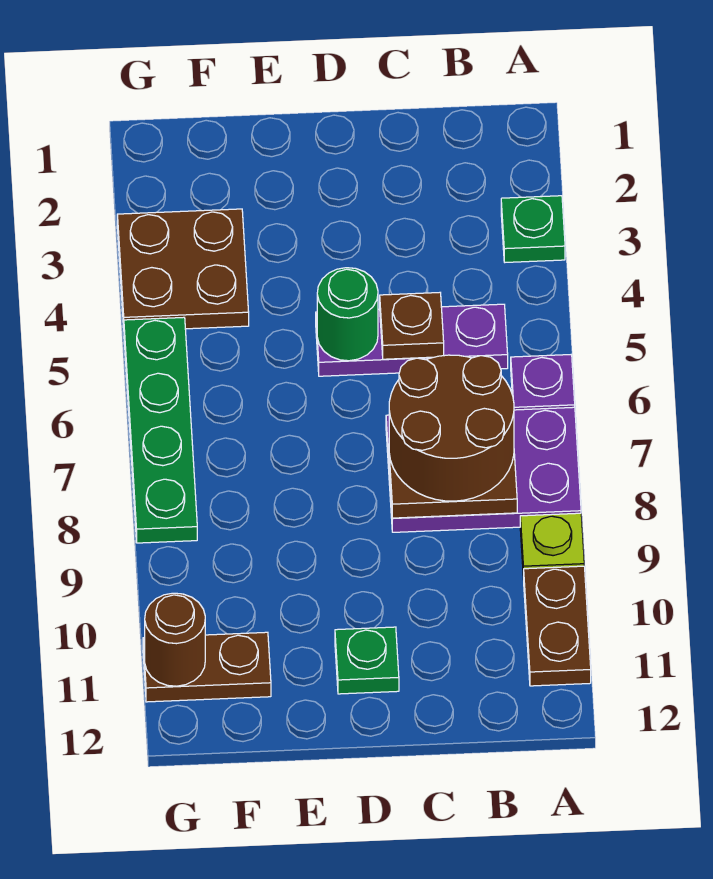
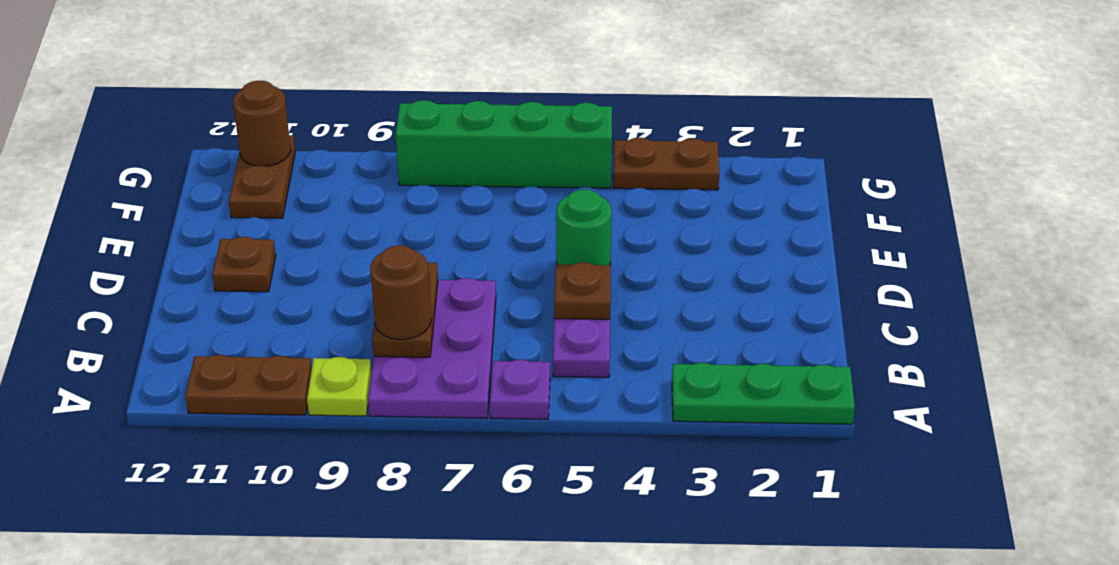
green 1x1 plate [501,196,565,262] -> green 1x3 plate [672,363,855,424]
brown 2x2 round brick [389,355,514,501] -> brown 1x1 round brick [370,245,431,340]
green 1x1 plate [335,627,399,694] -> brown 1x1 plate [213,237,276,292]
brown 2x2 plate [117,209,249,329] -> brown 1x2 plate [613,138,719,190]
green 1x4 plate [124,317,197,543] -> green 1x4 brick [396,100,612,188]

